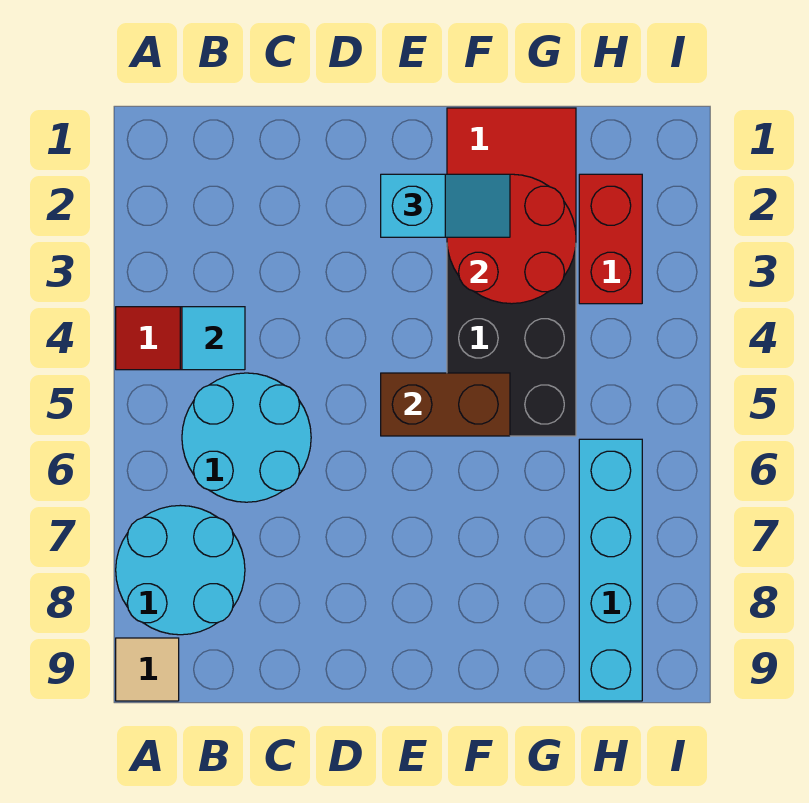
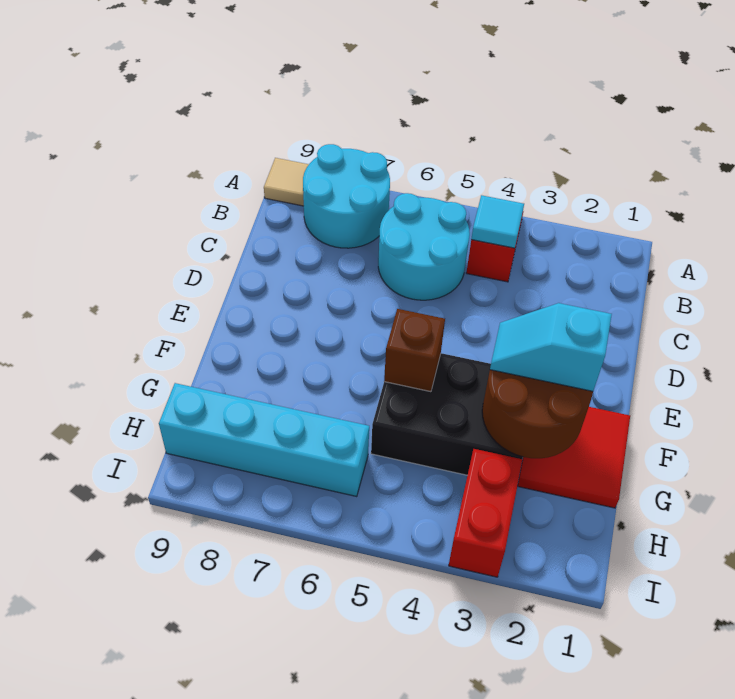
cyan 1x2 slope [381,174,510,237] -> cyan 1x2 slope turned to [490,303,612,391]
brown 1x2 brick [381,373,510,436] -> brown 1x1 brick [384,309,445,392]
red 2x2 round brick [447,174,576,304] -> brown 2x2 round brick [482,370,593,458]
red 1x2 brick [579,174,642,304] -> red 1x2 brick turned to [449,449,522,577]

